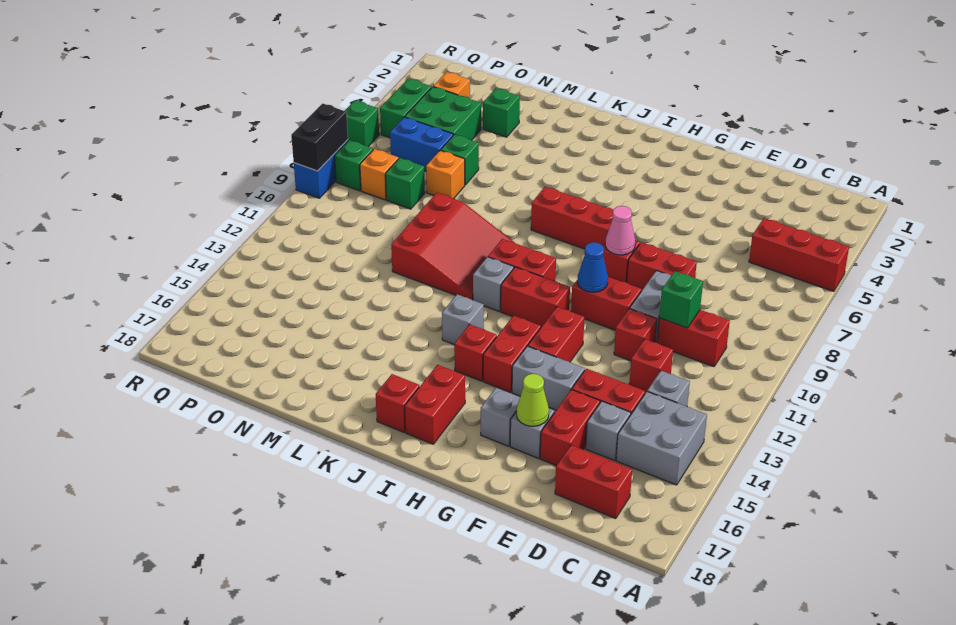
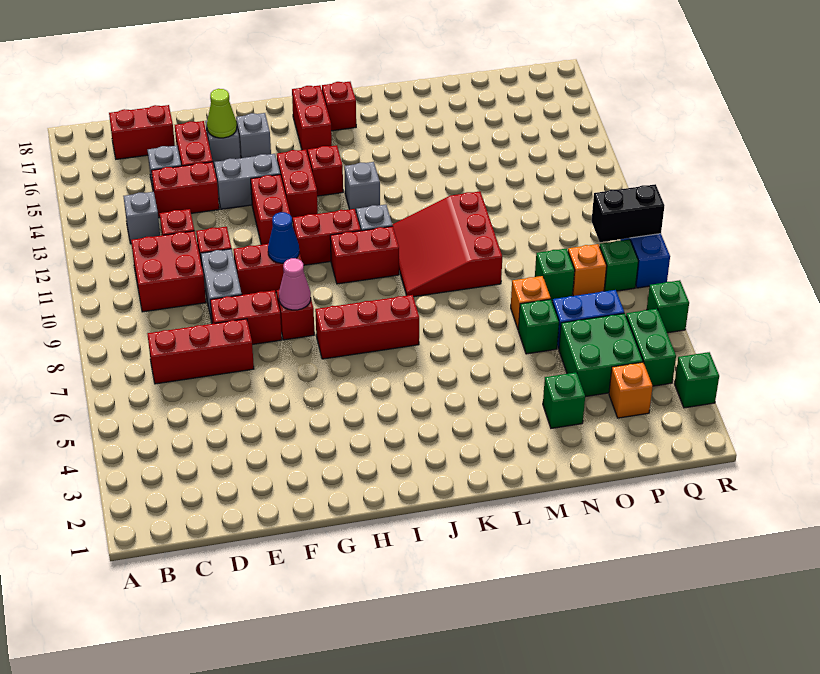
red 1x3 brick [749,218,849,291] -> red 1x3 brick moved to [147,319,254,384]
grey 2x2 brick [616,392,707,485] -> none
red 1x2 brick [657,310,730,367] -> red 2x2 brick [131,231,206,312]
green 1x1 brick [659,271,703,328] -> green 1x1 brick moved to [674,352,719,408]
black 1x2 brick [291,103,348,171] -> black 1x2 brick turned to [591,184,665,242]

